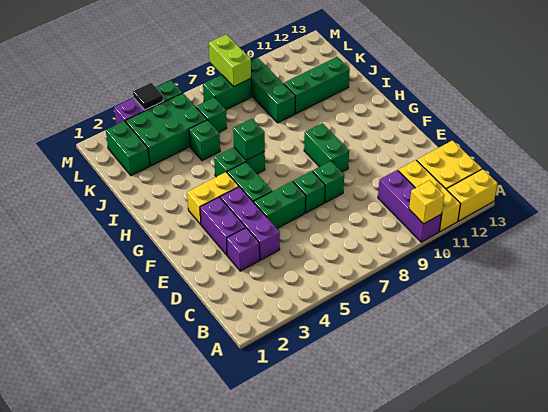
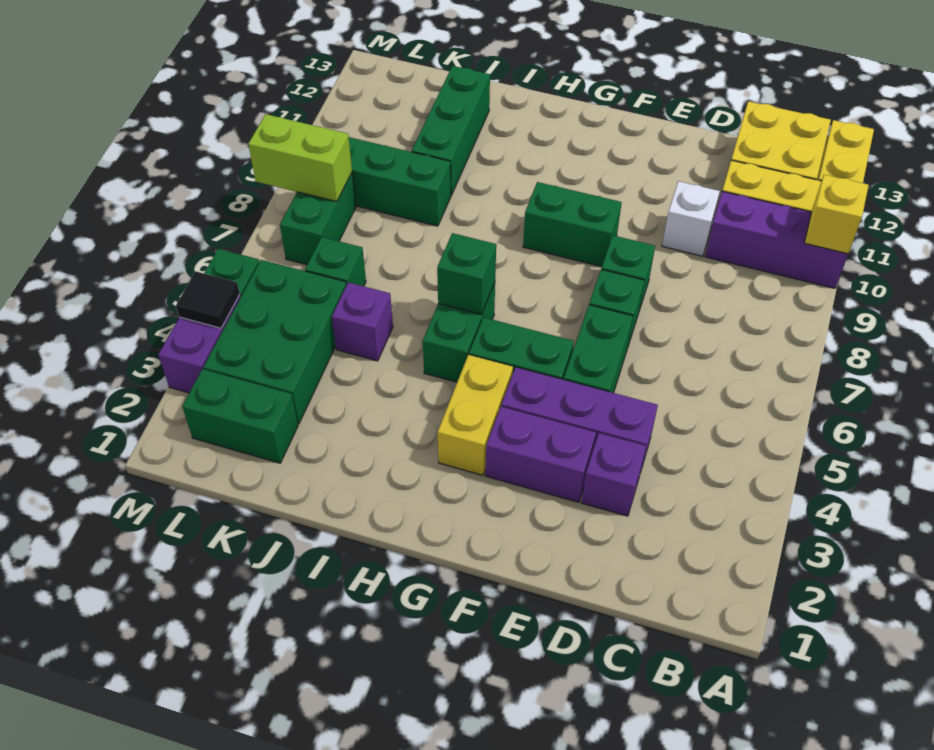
none -> white 1x1 brick [662,181,720,256]
green 1x1 brick [189,120,220,161] -> purple 1x1 brick [332,282,393,361]

